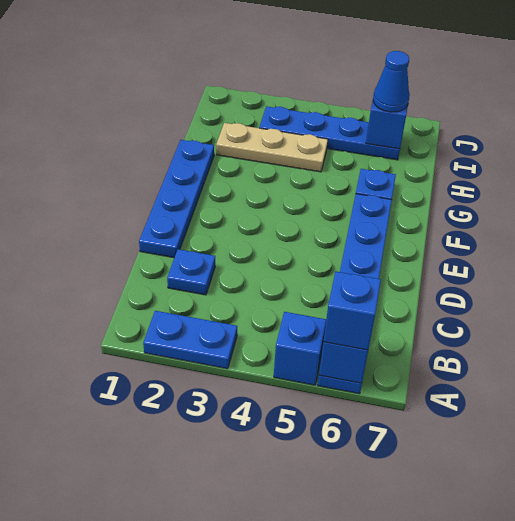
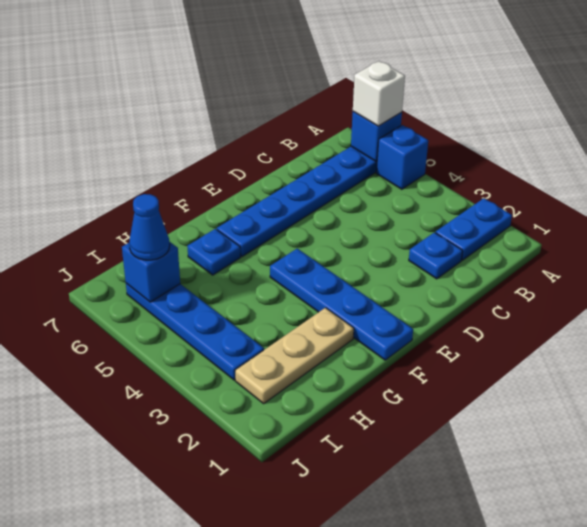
blue 1x2 plate [143,311,237,369] -> blue 1x2 plate turned to [436,198,512,260]
blue 1x1 brick [323,271,381,350] -> white 1x1 brick [353,61,405,126]
blue 1x4 plate [139,140,214,258] -> blue 1x4 plate turned to [270,249,413,360]
tan 1x3 plate [216,123,328,172] -> tan 1x3 plate turned to [235,308,354,404]

